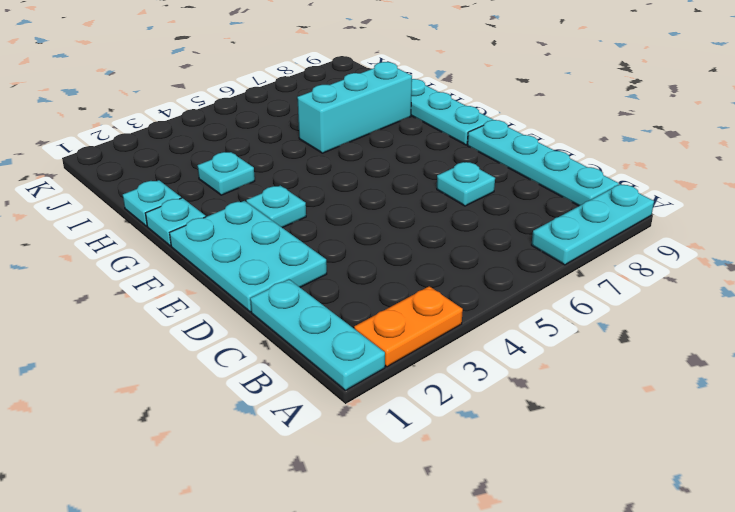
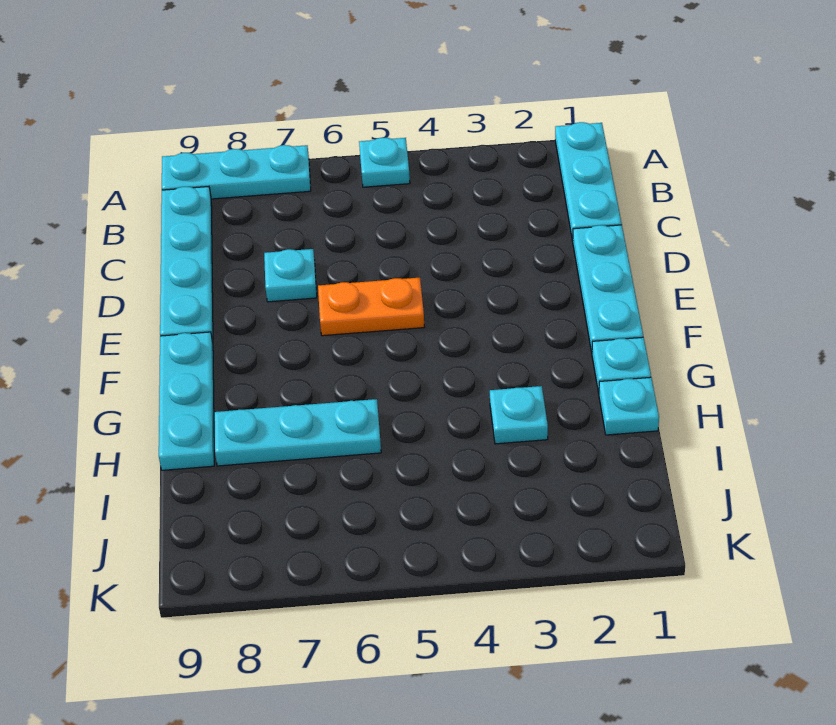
orange 1x2 plate [354,286,463,367] -> orange 1x2 plate moved to [318,278,424,336]
cyan 2x3 plate [170,201,327,312] -> cyan 1x3 plate [573,225,643,352]
cyan 1x1 plate [246,186,306,228] -> cyan 1x1 plate moved to [359,137,410,187]
cyan 1x3 brick [297,62,412,153] -> cyan 1x3 plate [214,399,381,466]

